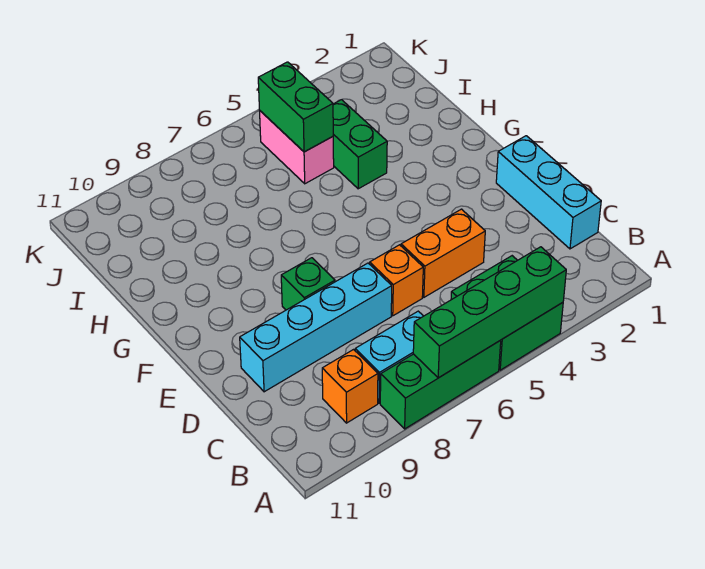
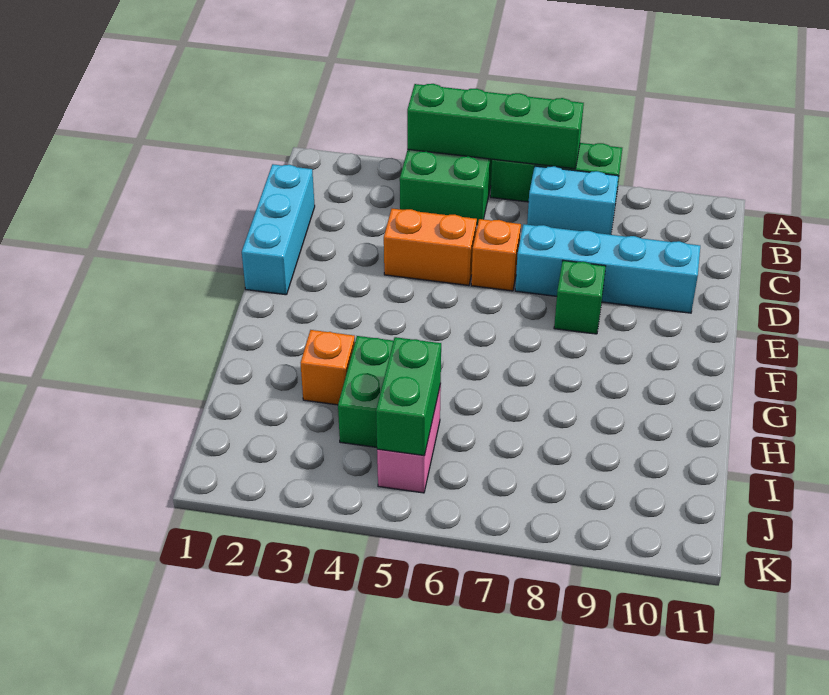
orange 1x1 brick [322,350,378,423] -> orange 1x1 brick moved to [301,330,355,405]

